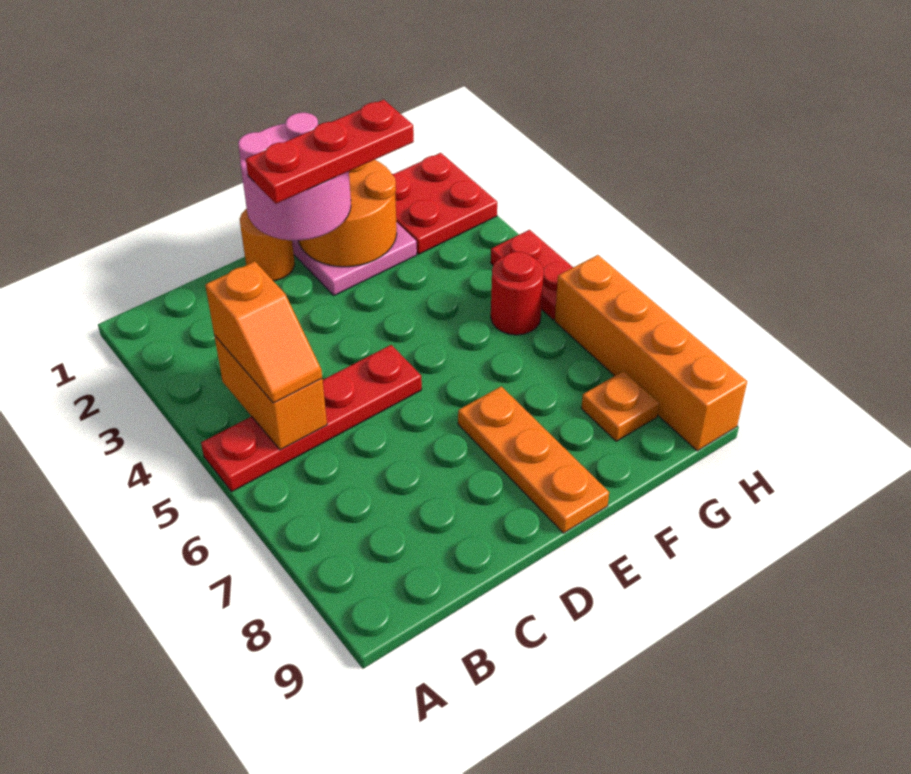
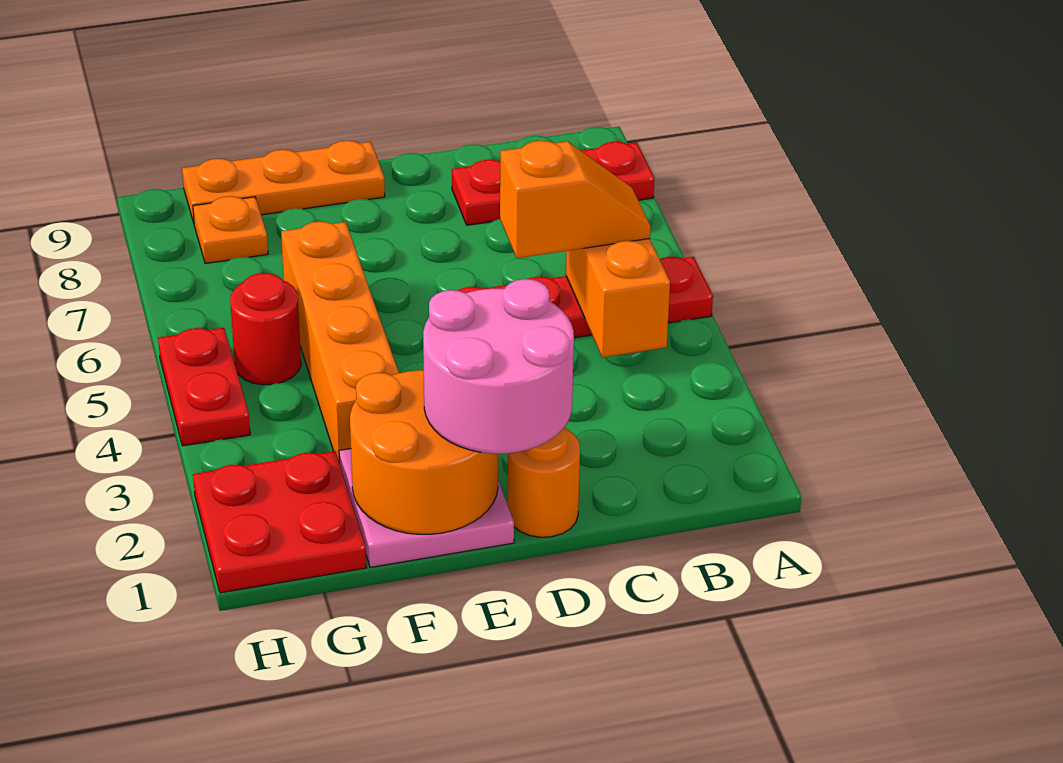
orange 1x2 slope [205,261,322,403] -> orange 1x2 slope turned to [500,141,651,258]
red 1x3 plate [246,100,414,204] -> red 1x3 plate moved to [452,142,654,225]
orange 1x3 plate [458,386,609,533] -> orange 1x3 plate turned to [182,141,385,223]
orange 1x4 brick [555,255,747,451] -> orange 1x4 brick moved to [281,221,399,463]

